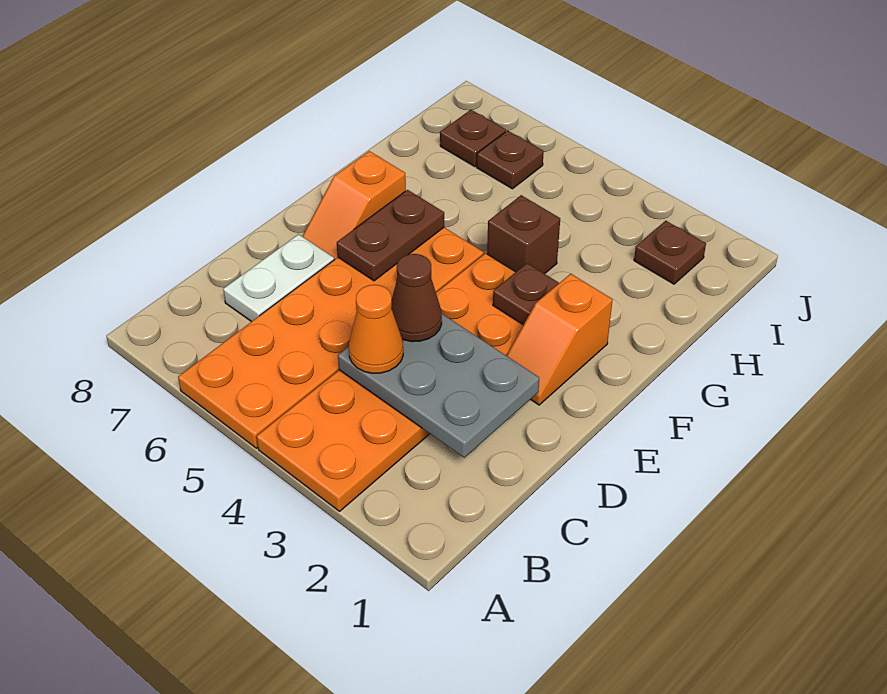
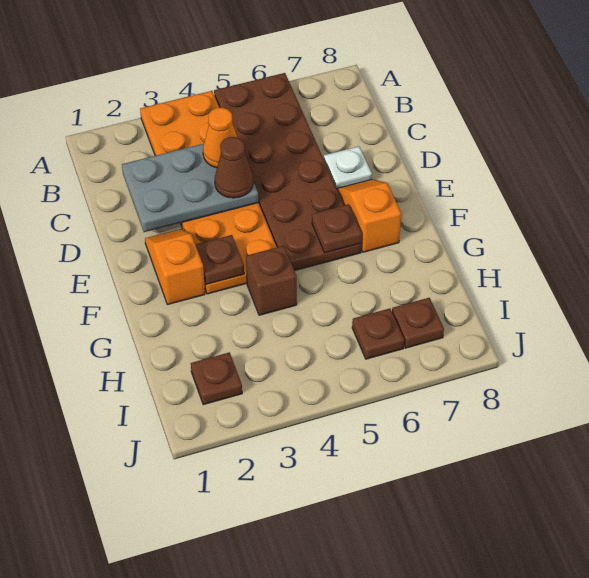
orange 2x6 plate [178,227,484,448] -> brown 2x6 plate [214,73,361,271]
white 1x2 plate [223,234,334,322] -> white 1x1 plate [324,146,372,188]
brown 1x2 plate [337,190,444,281] -> brown 1x1 plate [312,204,362,253]

